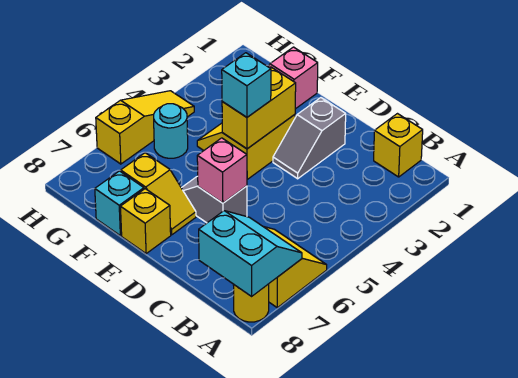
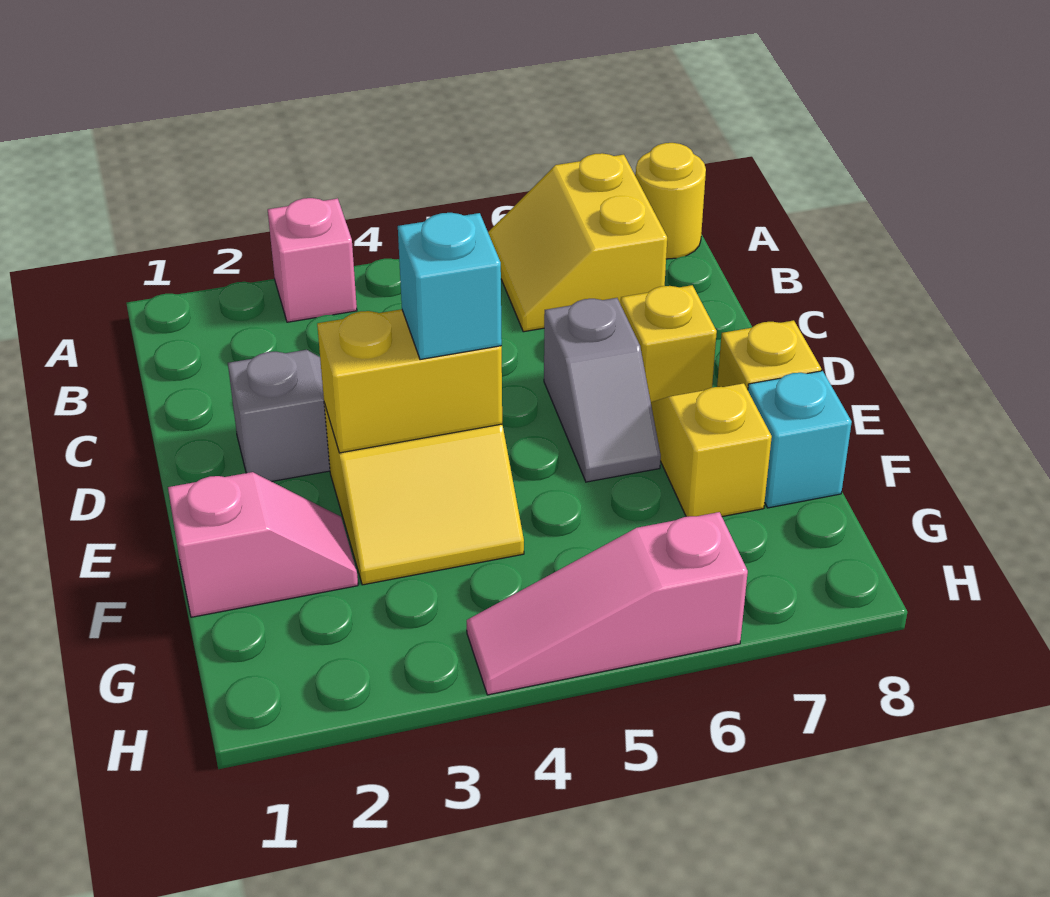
cyan 2x2 slope [199,211,302,296] -> none
yellow 1x1 brick [374,114,423,177] -> yellow 1x1 brick moved to [621,285,717,402]
pink 1x1 brick [197,138,247,203] -> pink 1x1 brick moved to [268,198,357,322]
cyan 1x1 round brick [154,104,188,158] -> none
yellow 1x3 slope [96,91,194,164] -> pink 1x3 slope [467,512,748,695]

